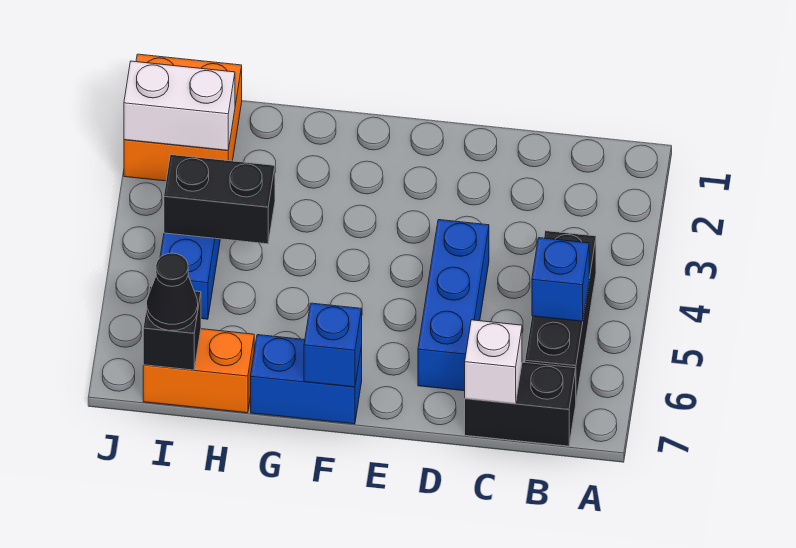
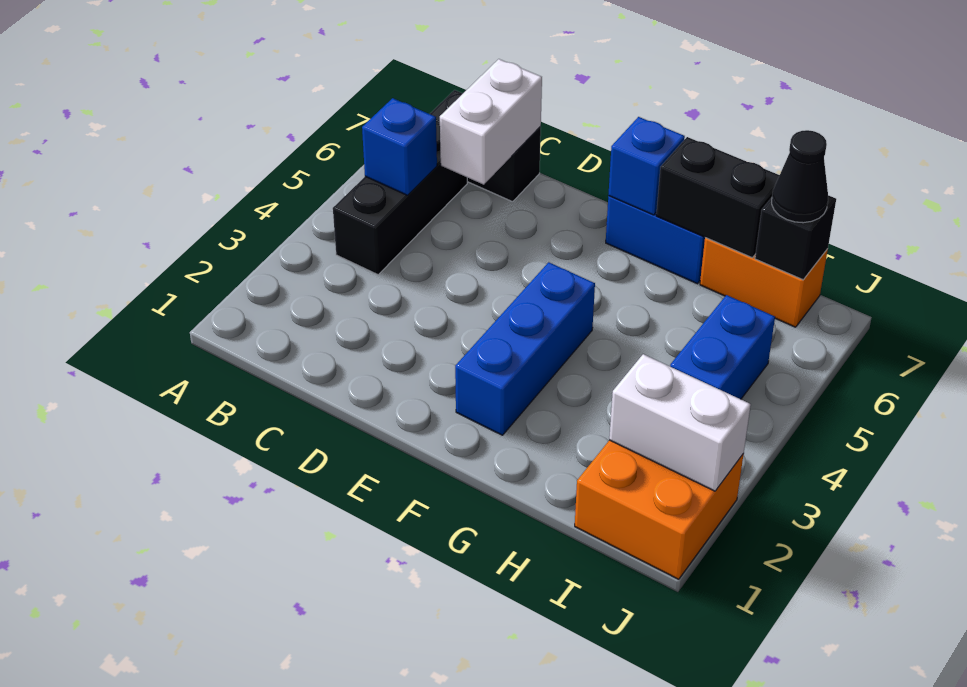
white 1x1 brick [465,320,522,404] -> white 1x2 brick [440,59,542,185]
blue 1x3 brick [418,220,489,391] -> blue 1x3 brick moved to [455,262,595,435]
black 1x2 brick [164,155,275,244] -> black 1x2 brick moved to [656,137,779,258]

